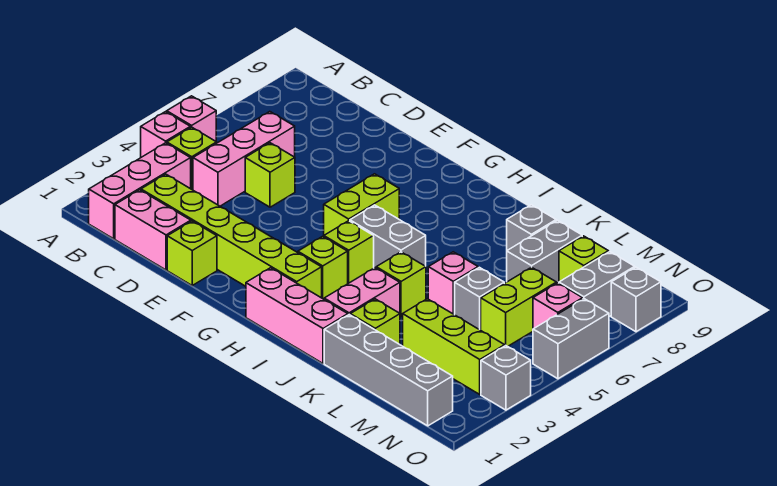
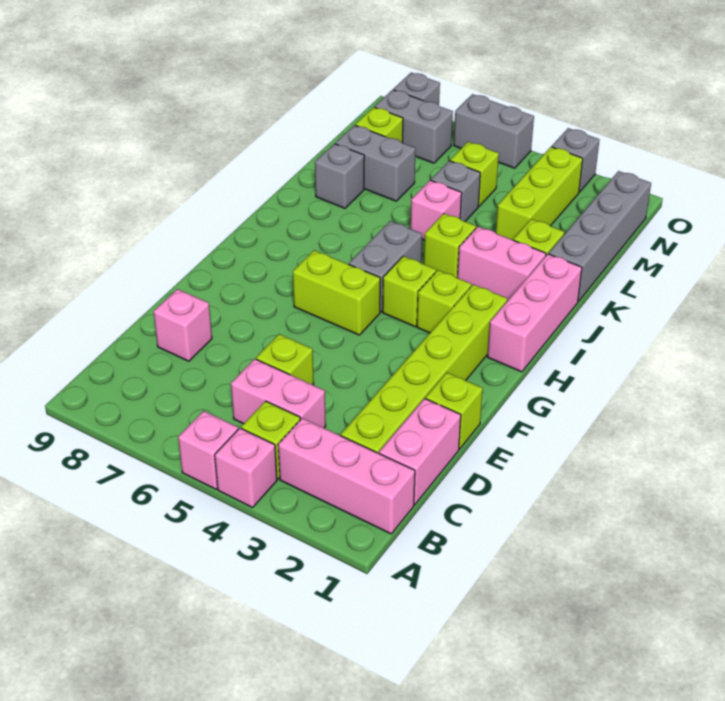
pink 1x3 brick [193,112,295,206] -> pink 1x2 brick [231,359,326,428]
lime 1x2 brick [481,267,556,346] -> lime 1x1 brick [450,142,499,206]
pink 1x1 brick [533,283,583,329] -> pink 1x1 brick moved to [153,289,212,361]

